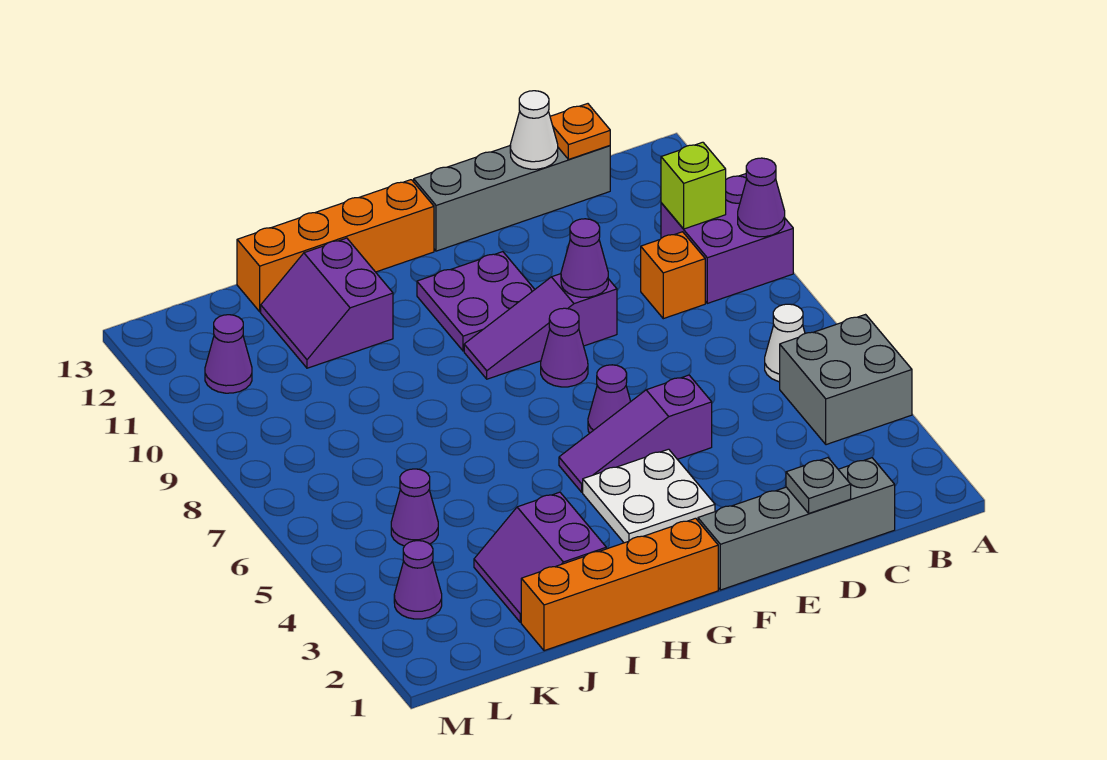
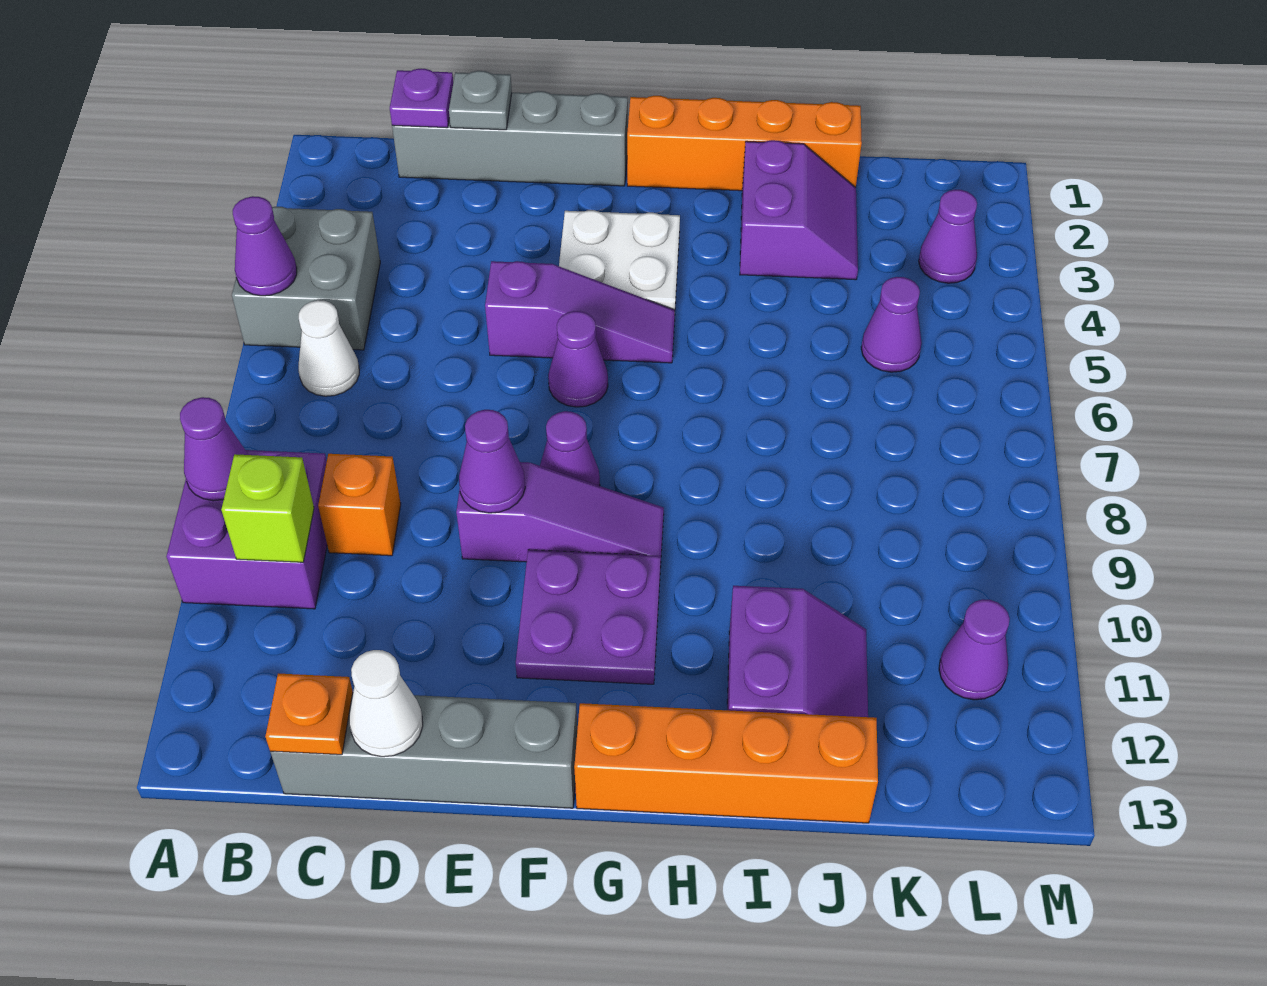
none -> purple 1x1 cone [233,196,297,296]
none -> purple 1x1 plate [390,69,453,128]

